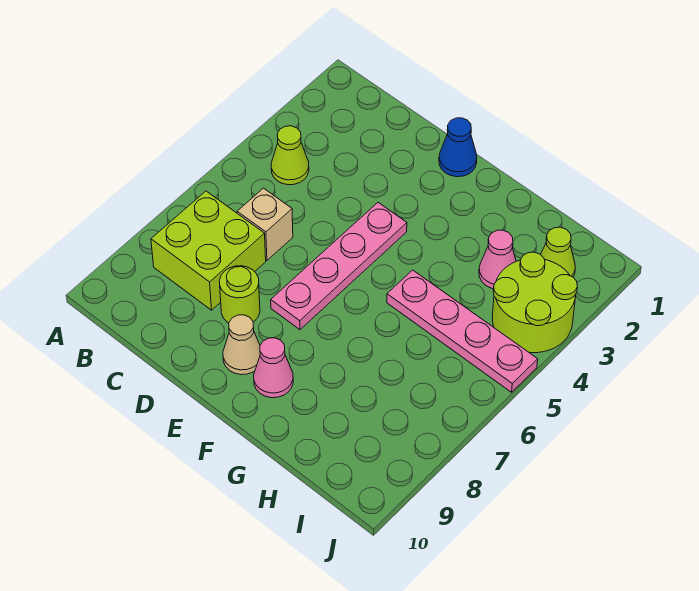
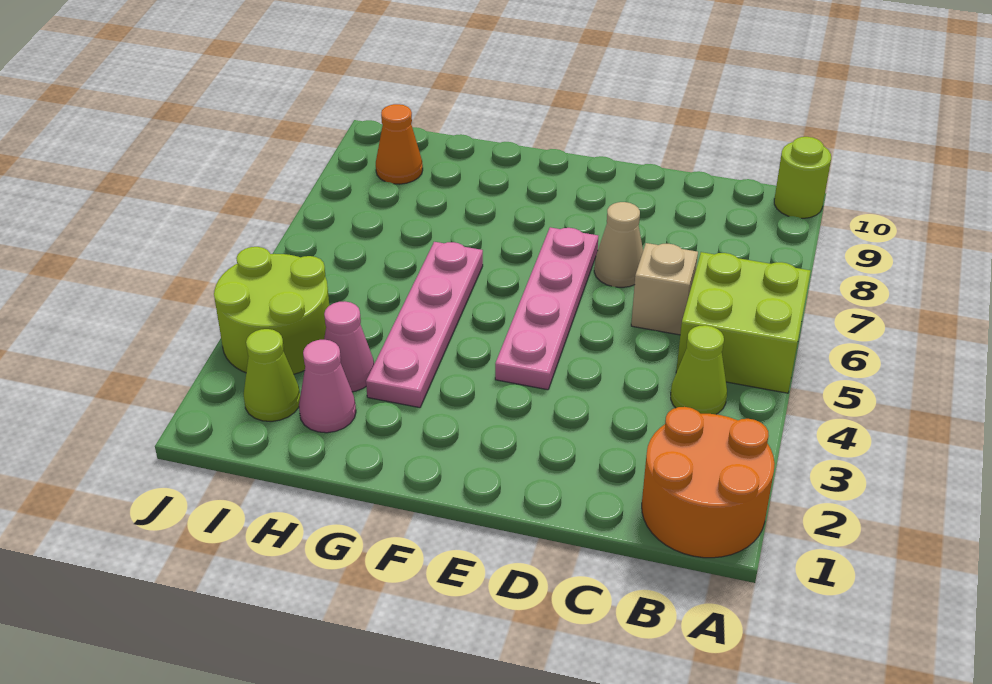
none -> orange 2x2 round brick [642,407,775,558]
lime 2x2 brick [151,191,266,310] -> lime 2x2 brick moved to [676,252,811,393]
lime 1x1 round brick [219,266,260,323] -> lime 1x1 round brick moved to [774,137,831,218]
blue 1x1 cone [439,118,477,177] -> none
tan 1x1 cone [223,315,260,375] -> tan 1x1 cone moved to [594,202,643,287]
pink 1x1 cone [254,338,293,398] -> pink 1x1 cone moved to [299,340,356,433]
pink 1x4 plate [387,270,538,392] -> pink 1x4 plate turned to [366,242,483,408]
none -> orange 1x1 cone [376,104,423,184]

